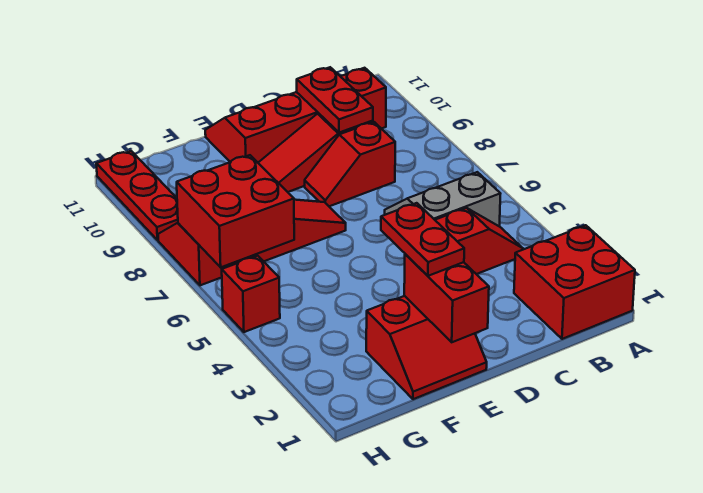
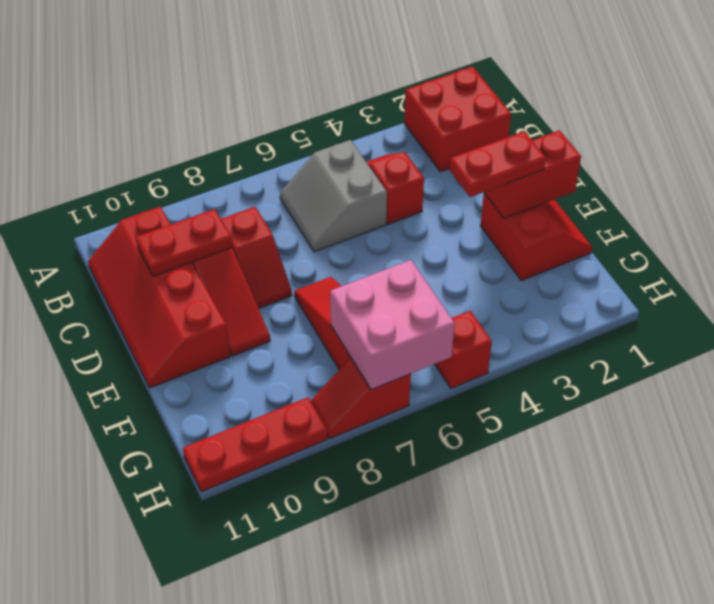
red 2x2 brick [177,155,294,267] -> pink 2x2 brick [330,260,455,390]

